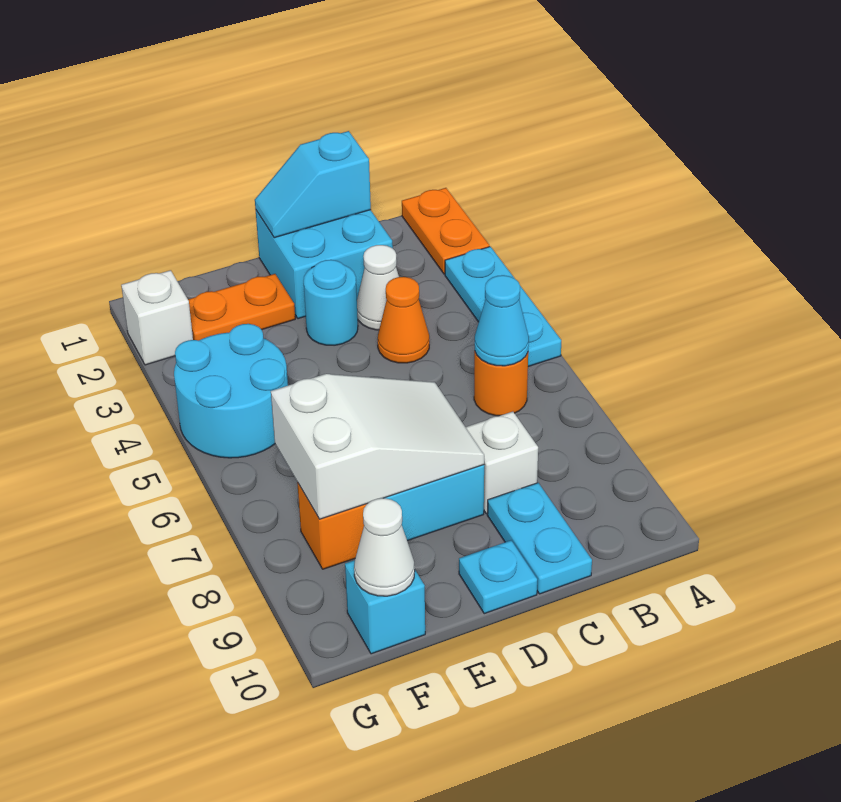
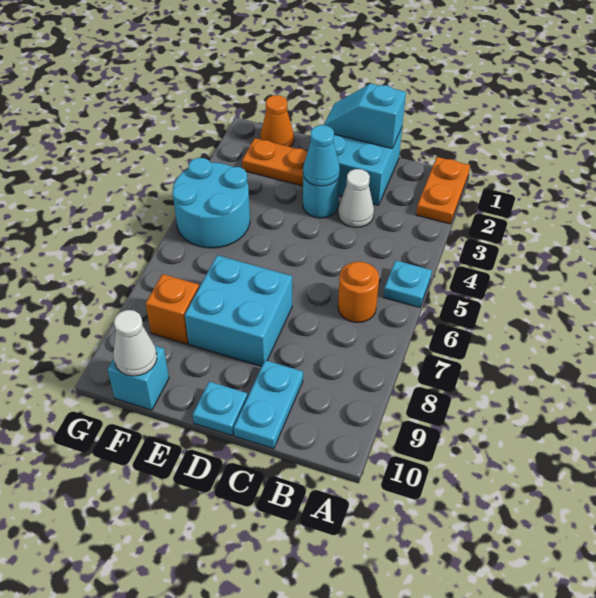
cyan 1x3 plate [445,247,561,366] -> cyan 1x1 plate [384,261,432,307]
cyan 1x1 cone [475,275,529,366] -> cyan 1x1 cone moved to [303,125,340,186]
orange 1x1 cone [378,277,429,363] -> orange 1x1 cone moved to [260,95,294,147]
white 1x1 brick [466,412,538,514] -> none
white 2x3 slope [271,374,484,519] -> none
white 1x1 brick [121,270,193,365] -> none

